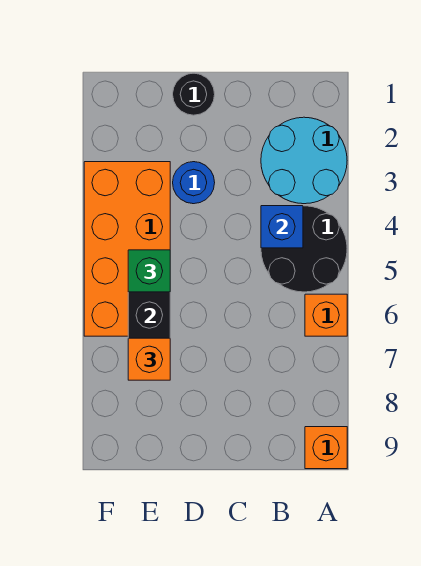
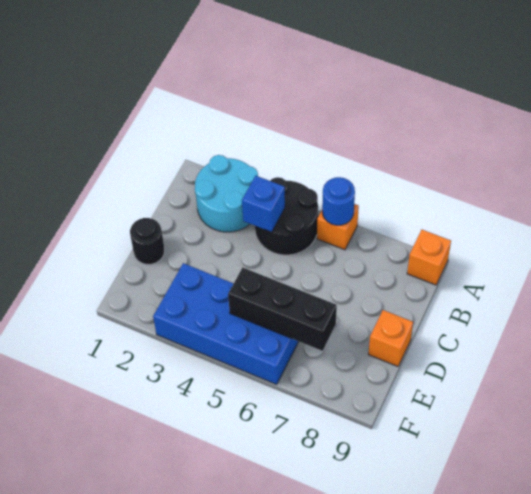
blue 1x1 round brick [173,162,215,204] -> blue 1x1 round brick moved to [322,177,355,225]
orange 2x4 brick [84,162,170,336] -> blue 2x4 brick [153,263,299,385]
green 1x1 brick [128,250,170,292] -> none
orange 1x1 brick [128,338,170,380] -> orange 1x1 brick moved to [368,310,413,366]

